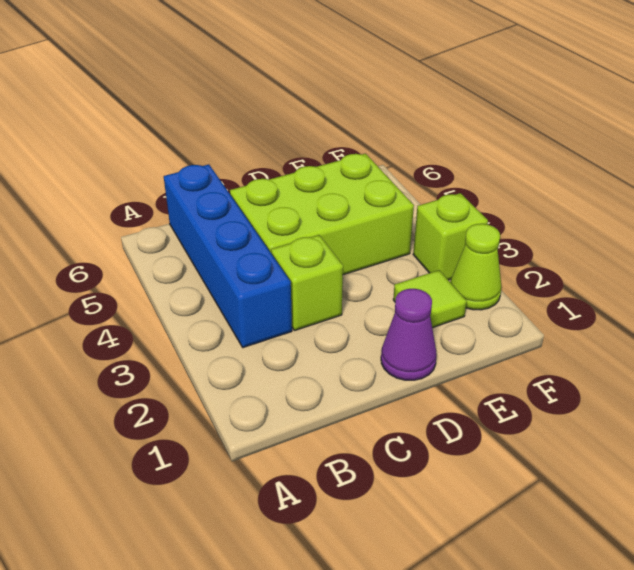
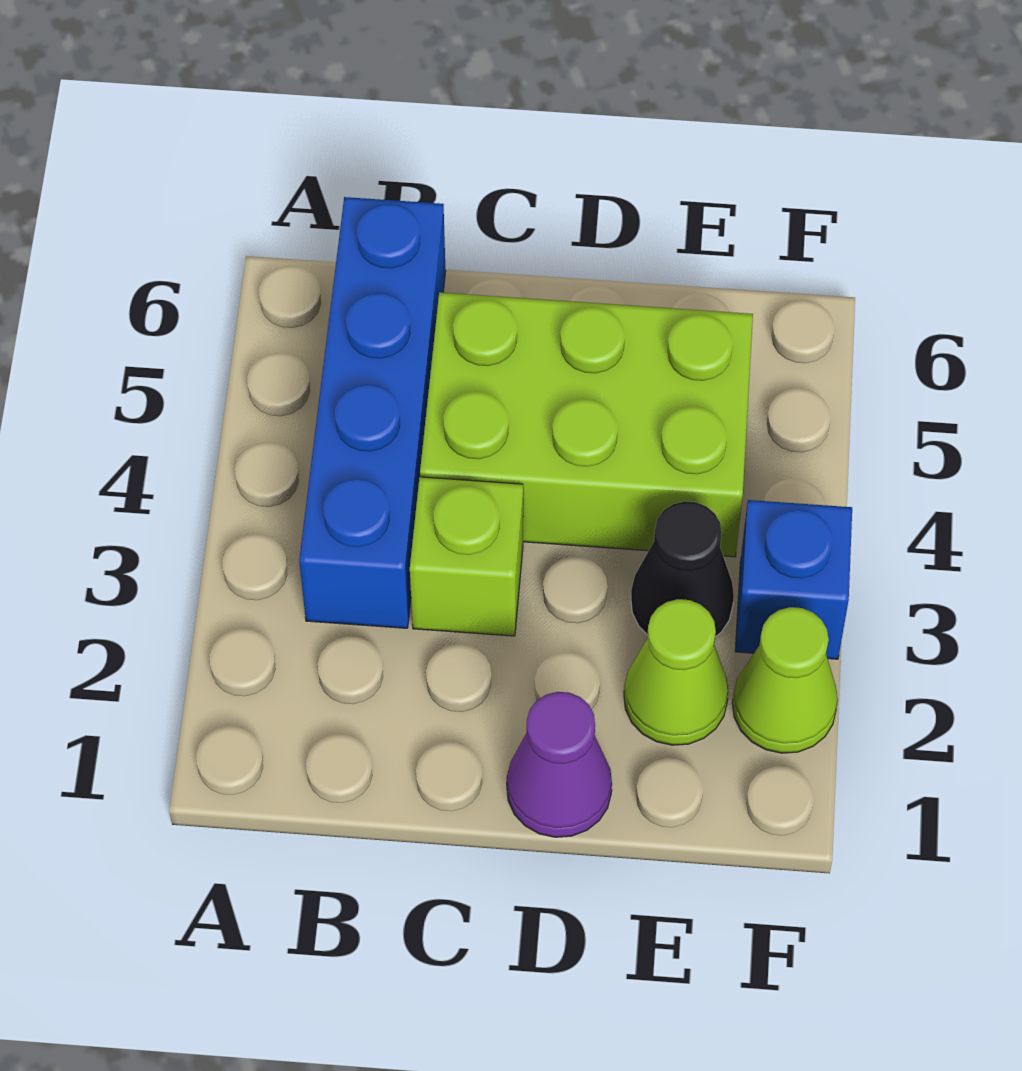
lime 1x1 tile [393,270,467,328] -> lime 1x1 cone [624,599,728,745]
none -> black 1x1 cone [631,501,734,637]
lime 1x1 brick [413,193,488,280] -> blue 1x1 brick [735,500,852,659]

